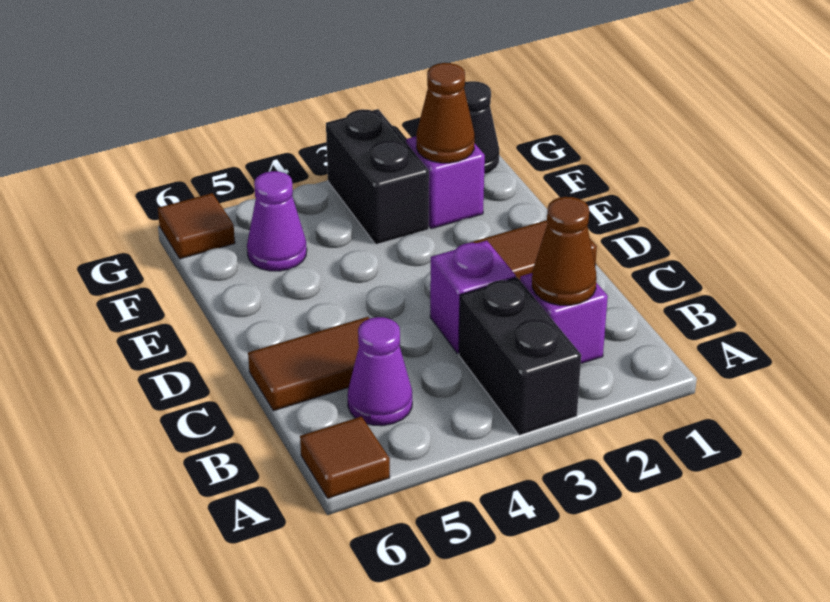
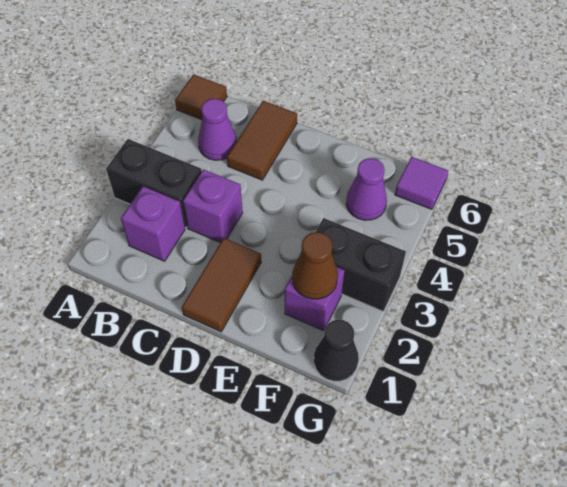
brown 1x1 cone [532,197,597,305] -> none
brown 1x1 tile [158,193,235,259] -> purple 1x1 tile [395,157,448,209]

